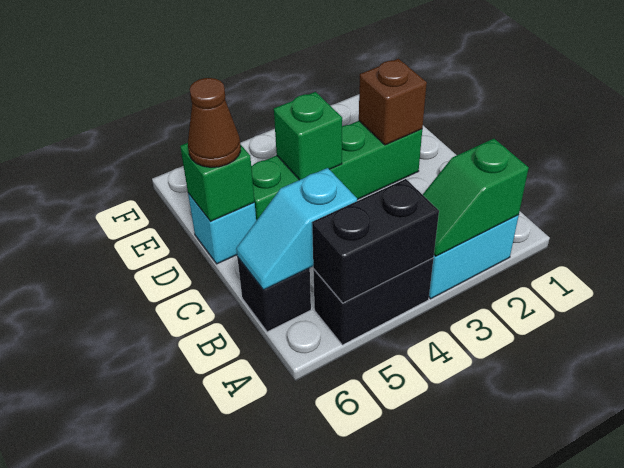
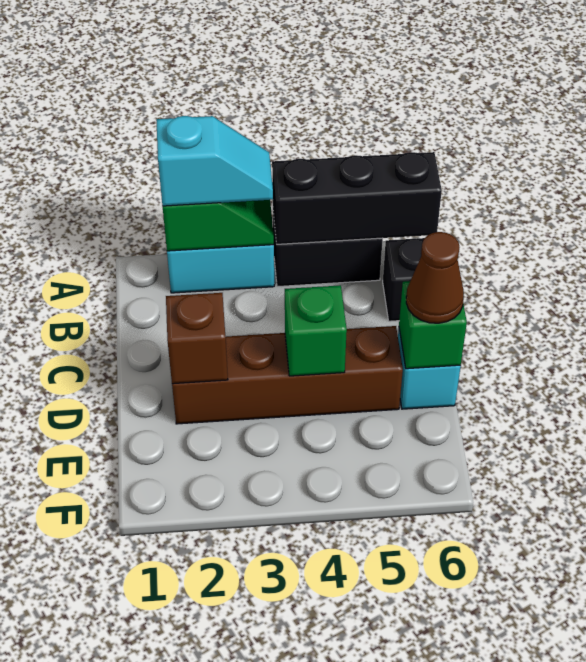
black 1x2 brick [312,179,439,303] -> black 1x3 brick [272,152,442,244]
cyan 1x2 slope [236,168,357,290] -> cyan 1x2 slope moved to [156,116,273,206]
green 1x4 brick [251,121,422,221] -> brown 1x4 brick [172,326,403,424]

